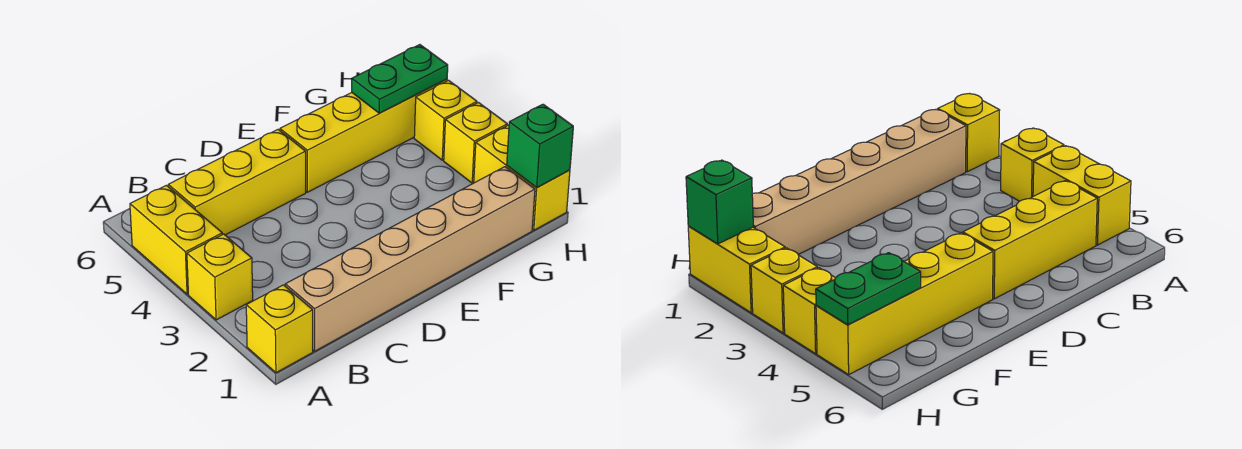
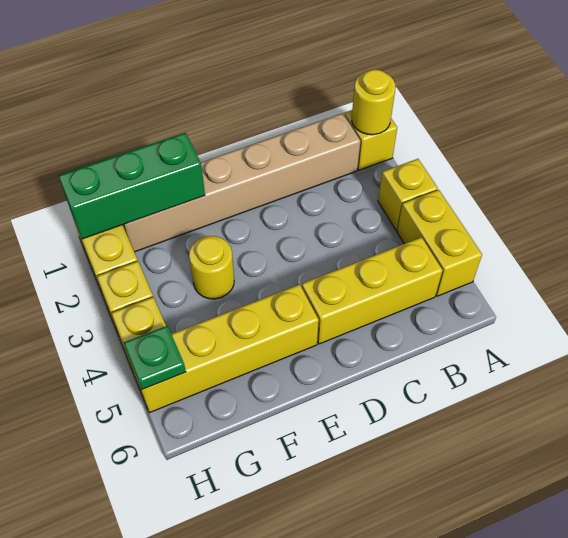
none -> yellow 1x1 round brick [352,70,395,135]
none -> yellow 1x1 round brick [189,236,234,299]
green 1x2 plate [352,45,448,113] -> green 1x1 plate [124,326,186,389]
green 1x1 brick [507,104,573,188] -> green 1x3 brick [59,133,205,239]

